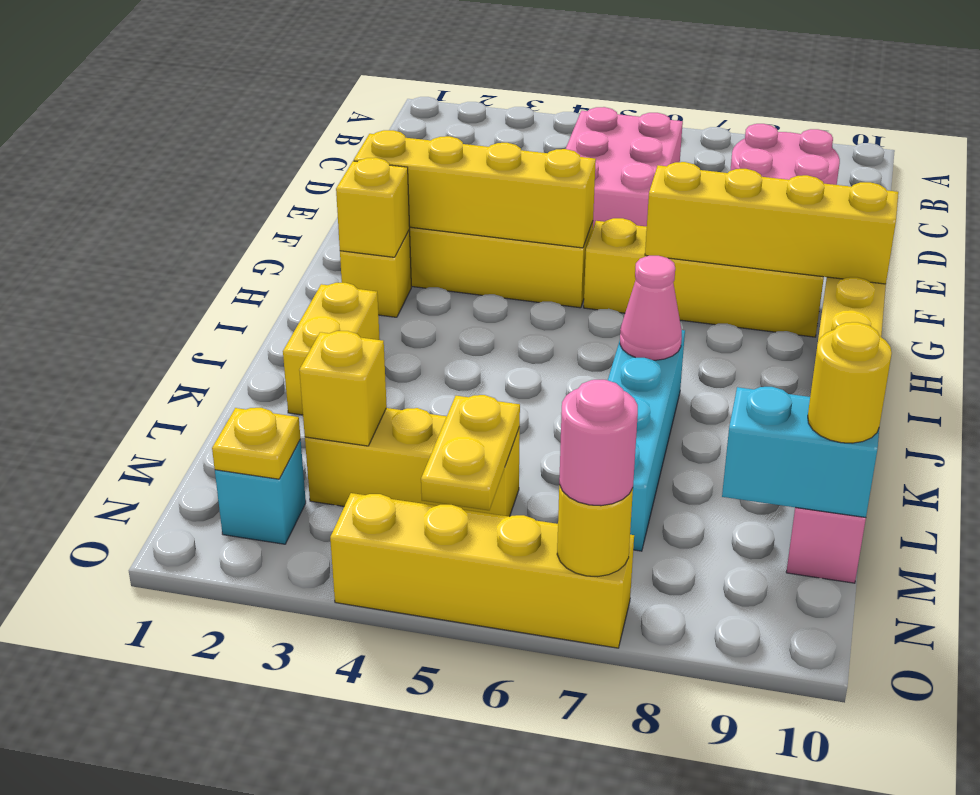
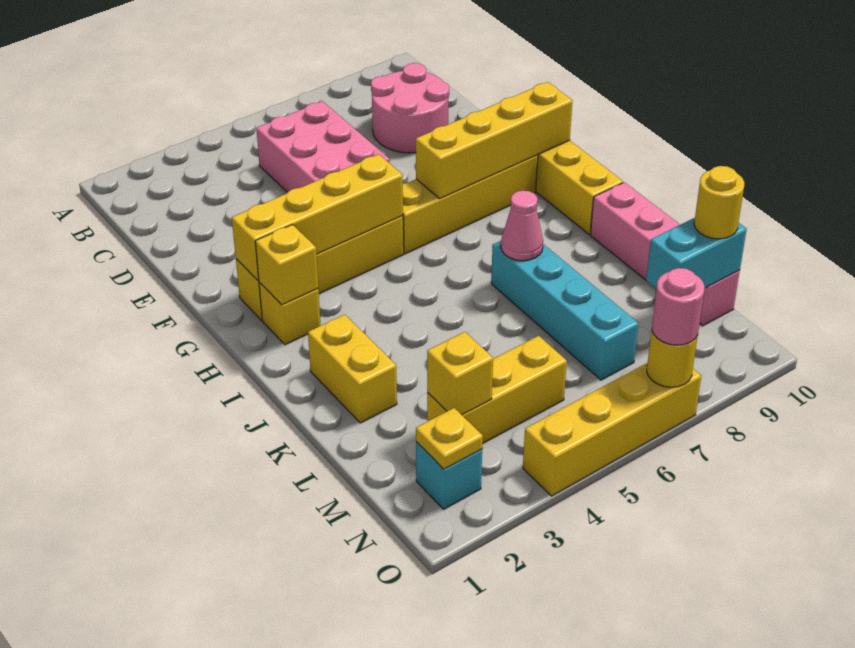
yellow 1x2 plate [421,395,520,510] -> none

